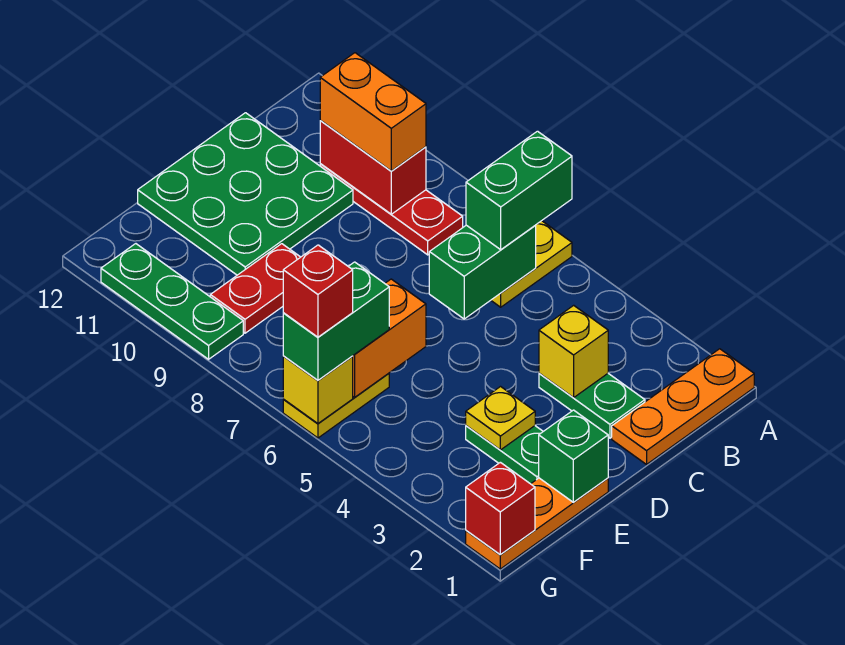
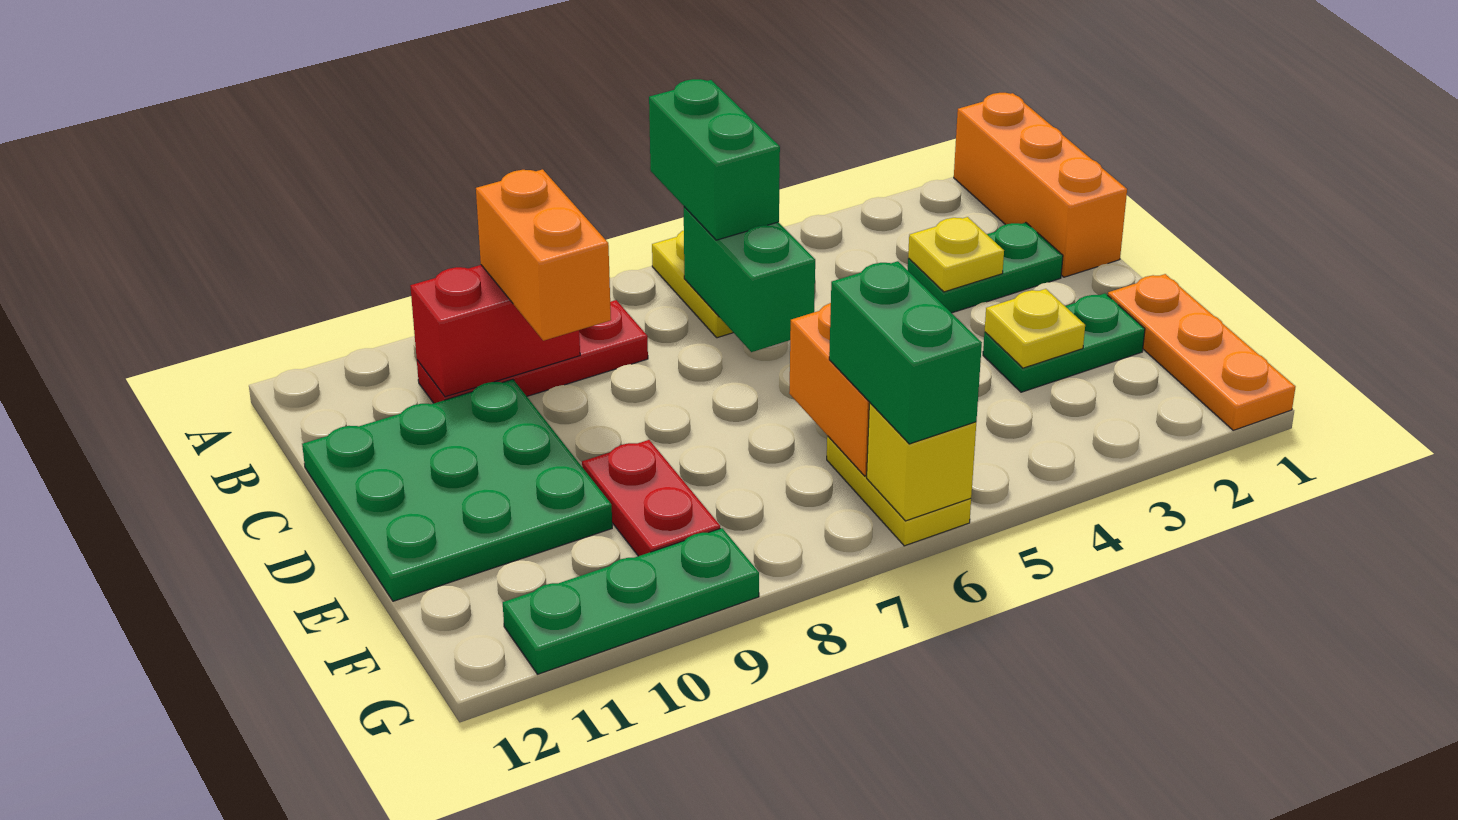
orange 1x3 plate [612,349,754,464] -> orange 1x3 brick [954,93,1127,277]
orange 1x2 brick [320,53,426,171] -> orange 1x2 brick turned to [476,169,611,341]
yellow 1x1 brick [539,305,608,398] -> yellow 1x1 plate [908,217,1004,292]
green 1x1 brick [539,410,608,502] -> none
red 1x1 brick [466,462,535,554] -> none
red 1x1 brick [283,245,353,337] -> none

